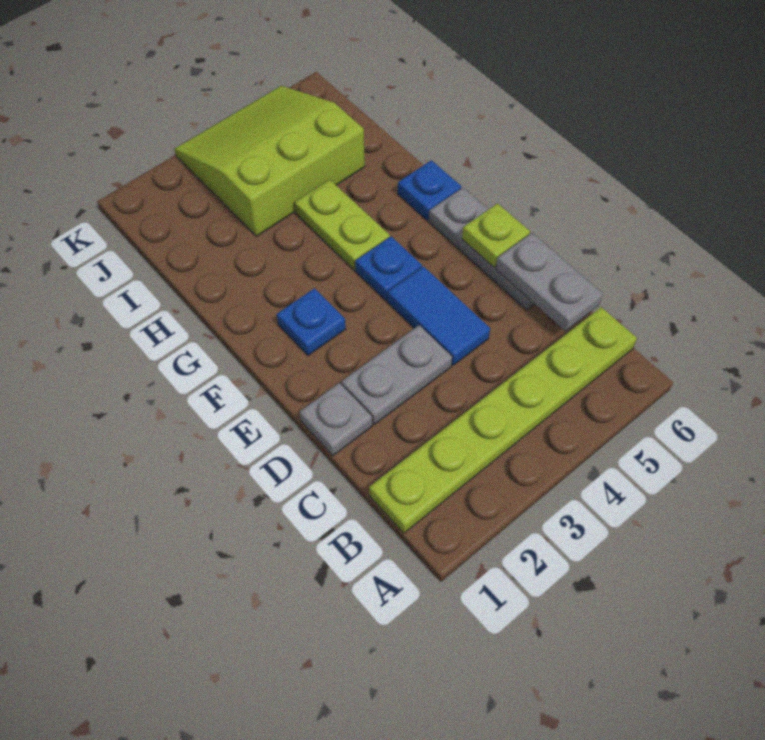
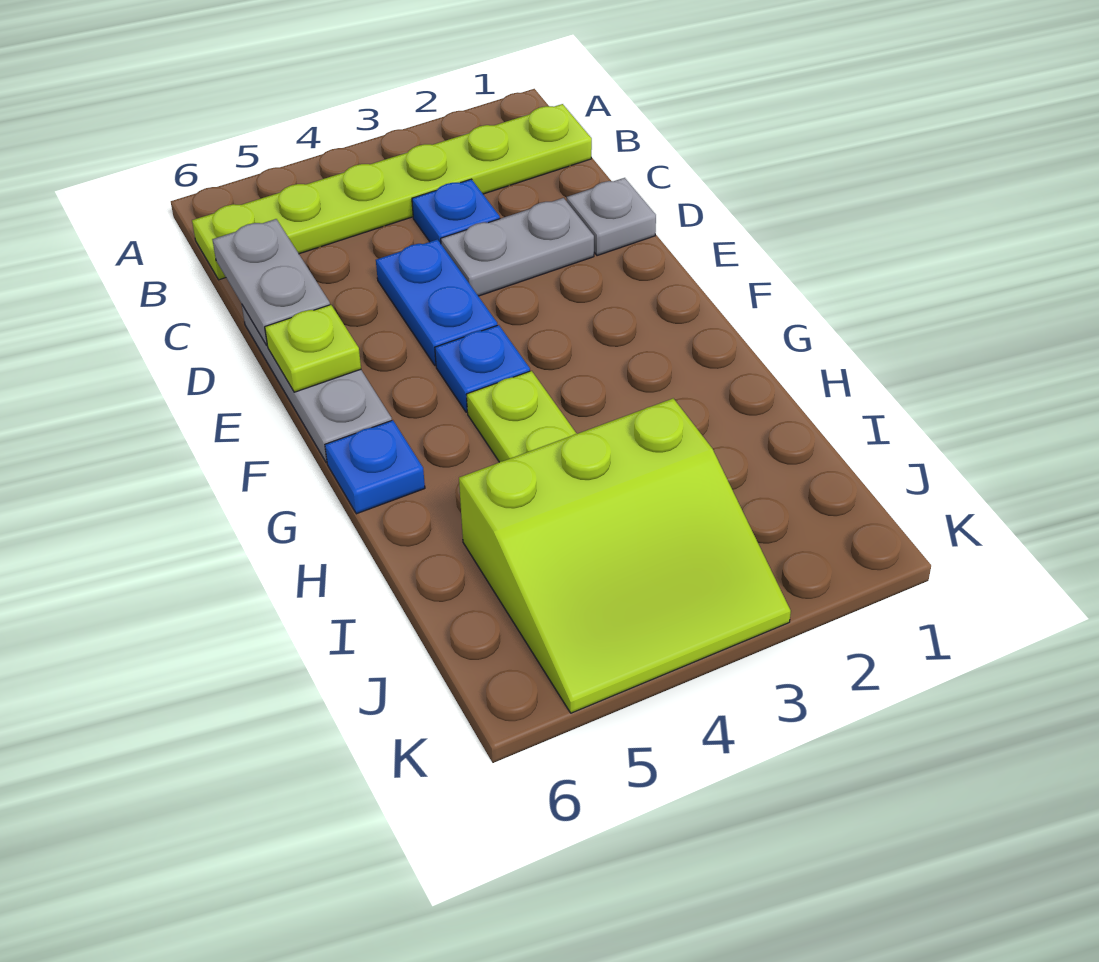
blue 1x2 tile [388,266,490,365] -> blue 1x2 plate [376,239,497,366]
blue 1x1 plate [277,288,346,356] -> blue 1x1 plate moved to [412,179,500,243]

